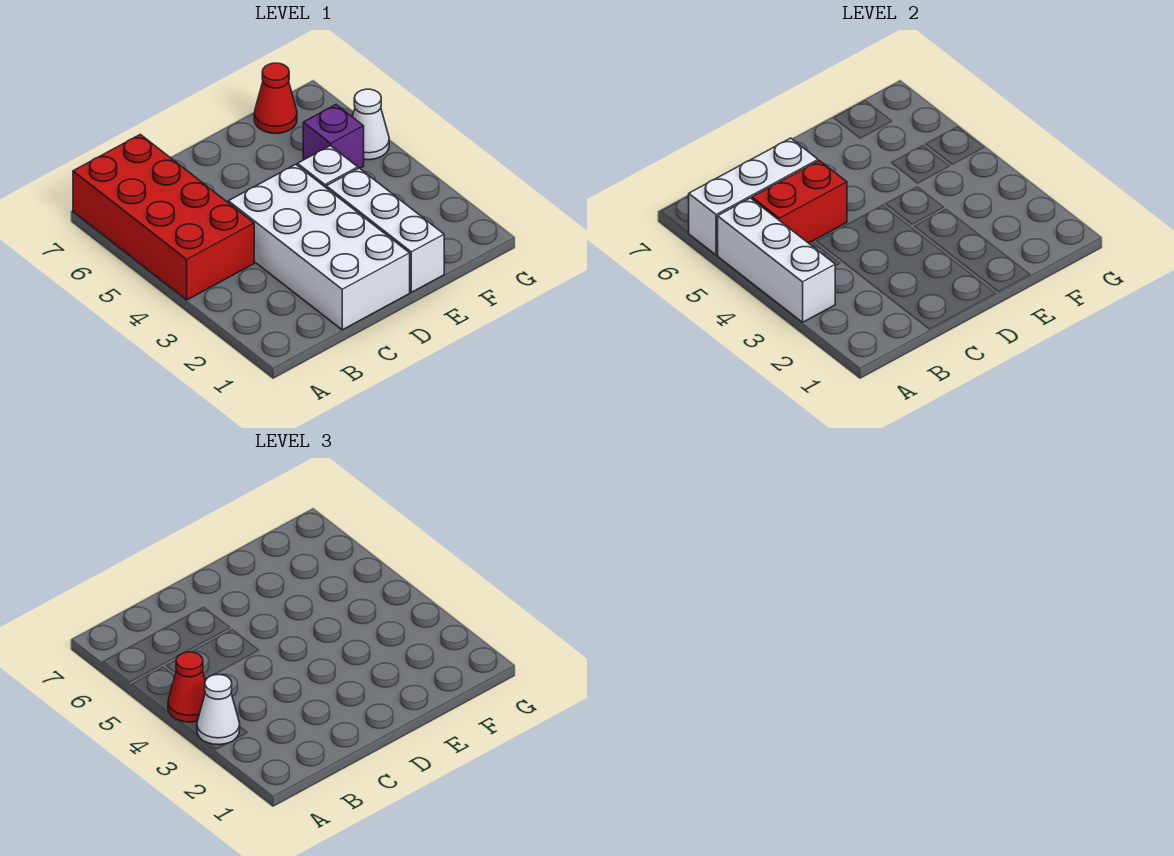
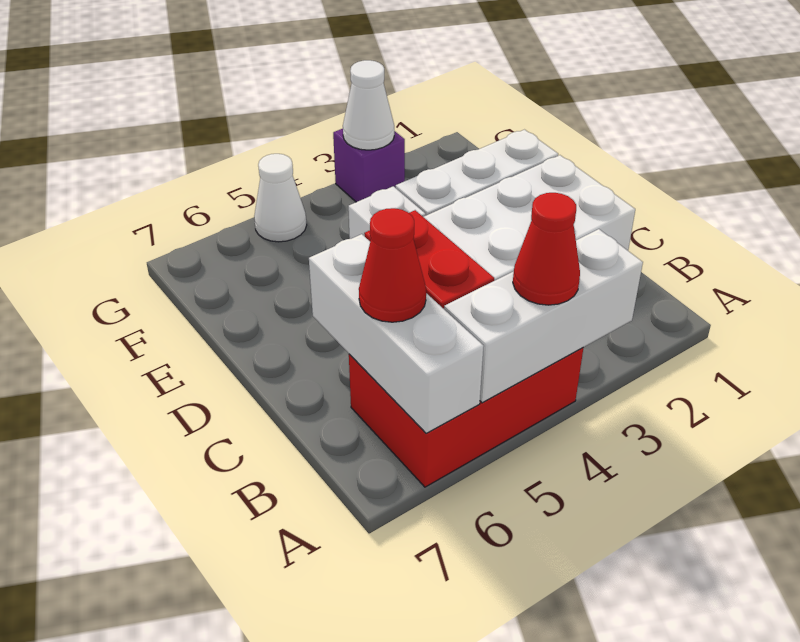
white 1x1 cone [197,675,240,745] -> white 1x1 cone moved to [343,60,394,150]
red 2x4 brick [73,134,254,300] -> red 2x3 brick [349,348,583,487]
purple 1x1 brick [303,105,364,168] -> purple 1x1 brick moved to [333,129,405,202]
red 1x1 cone [254,63,297,134] -> red 1x1 cone moved to [359,208,426,322]

